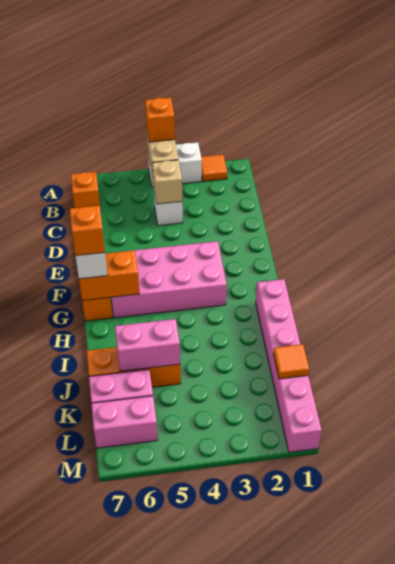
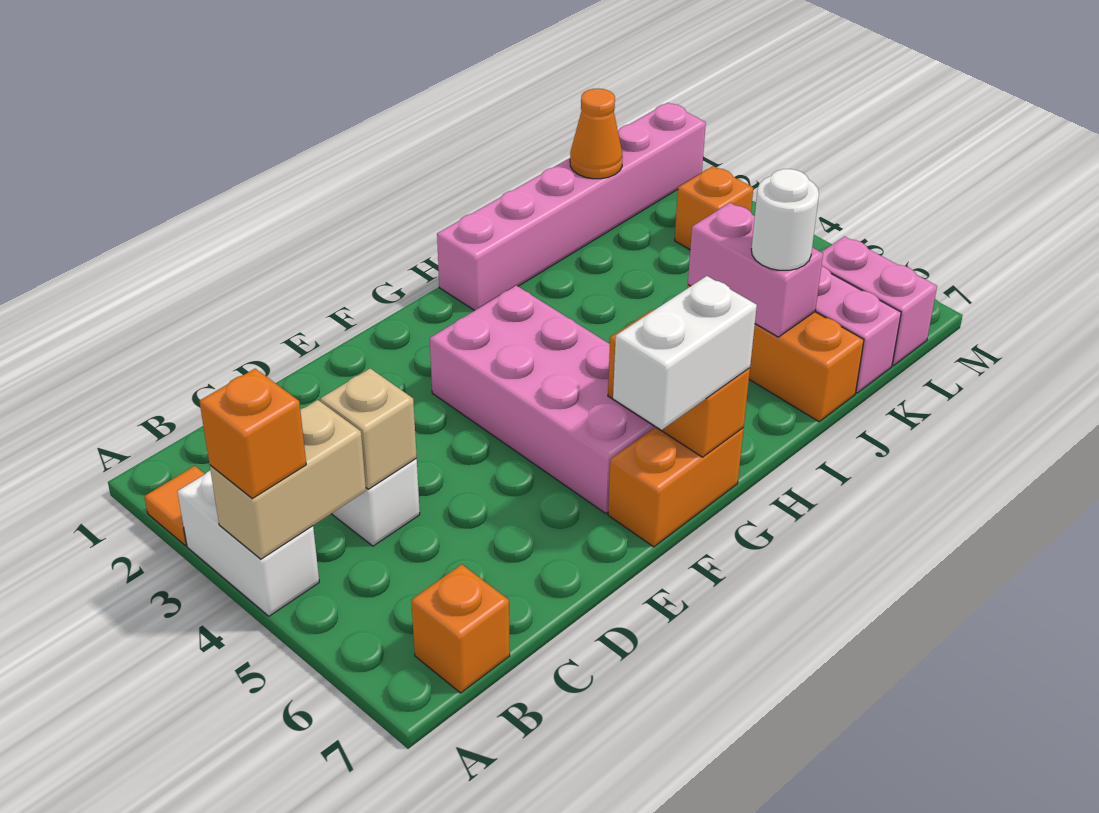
orange 1x1 brick [70,206,105,256] -> orange 1x1 brick moved to [675,166,753,249]
none -> white 1x1 round brick [751,169,819,270]
orange 1x1 tile [273,344,309,379] -> orange 1x1 cone [570,88,623,179]

